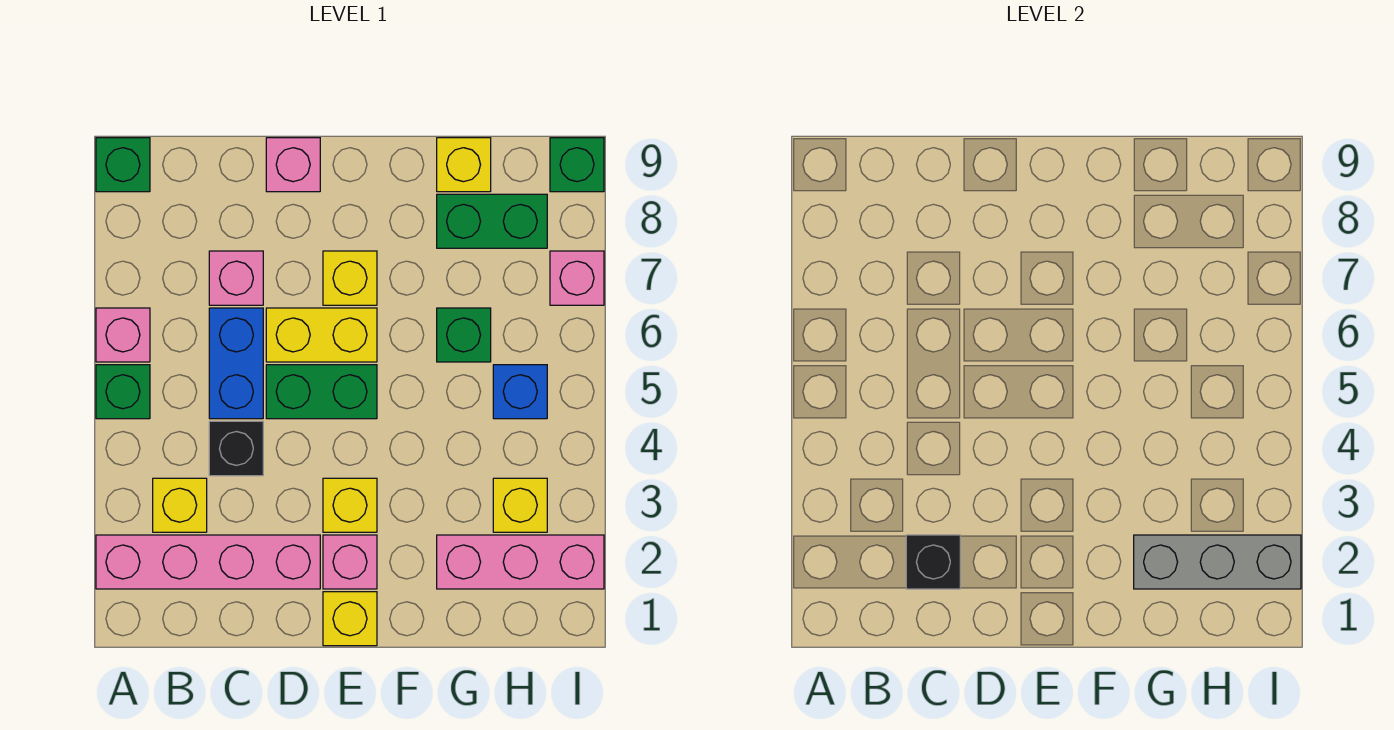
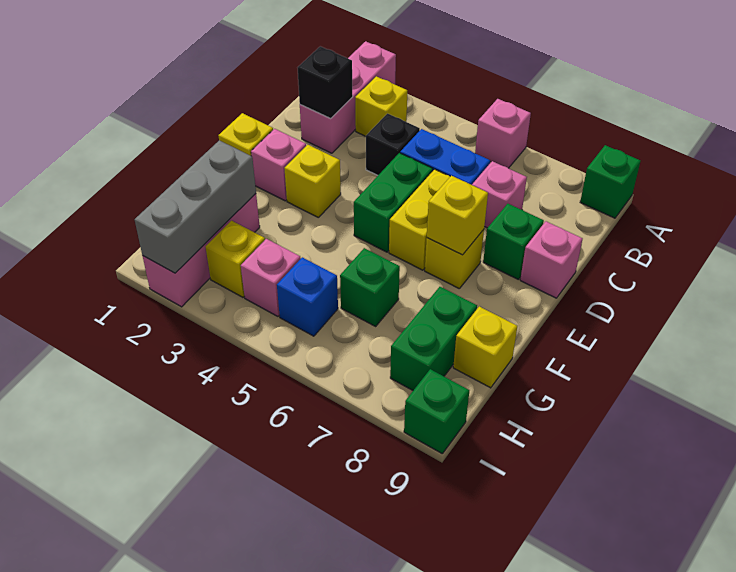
pink 1x4 brick [96,535,320,589] -> pink 1x3 brick [300,41,396,153]
green 1x1 brick [96,365,150,419] -> green 1x1 brick moved to [483,204,544,279]
none -> yellow 1x1 brick [427,176,488,255]
pink 1x1 brick [550,251,604,305] -> pink 1x1 brick moved to [241,239,301,316]

